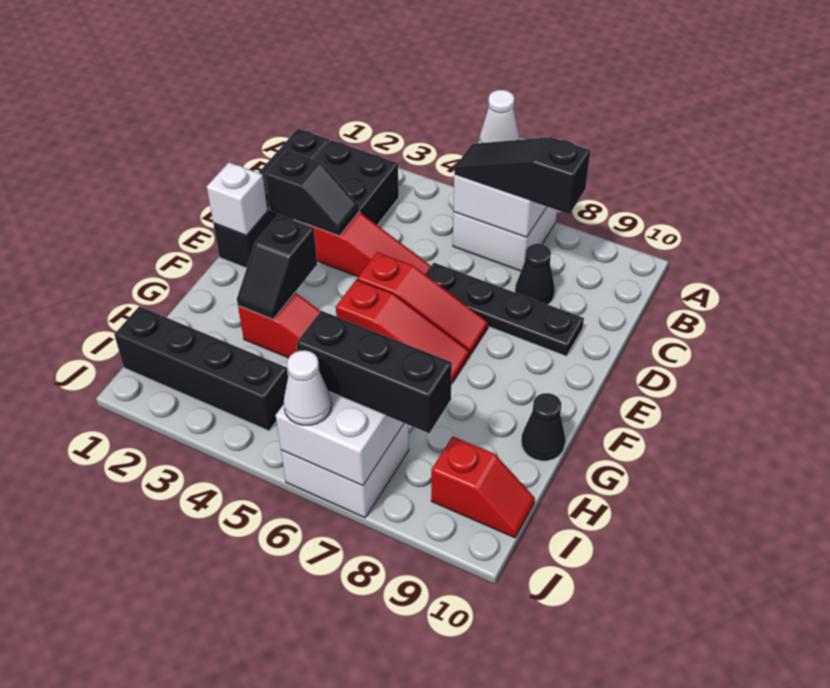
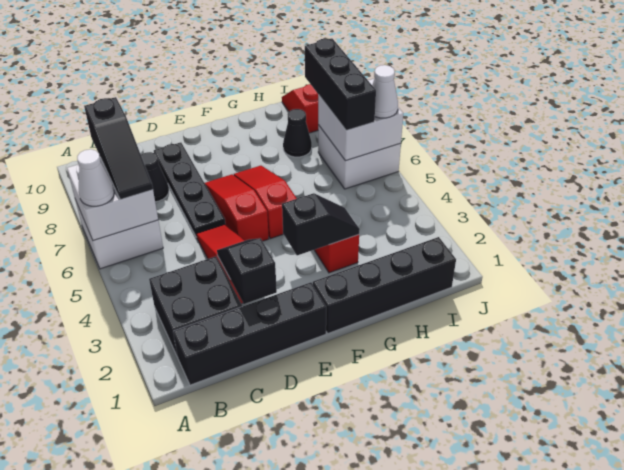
white 1x1 brick [207,162,267,235] -> none
black 1x1 cone [521,393,565,461] -> black 1x1 cone moved to [283,109,312,157]
black 1x4 brick [114,306,288,431] -> black 1x4 brick turned to [313,237,456,333]

